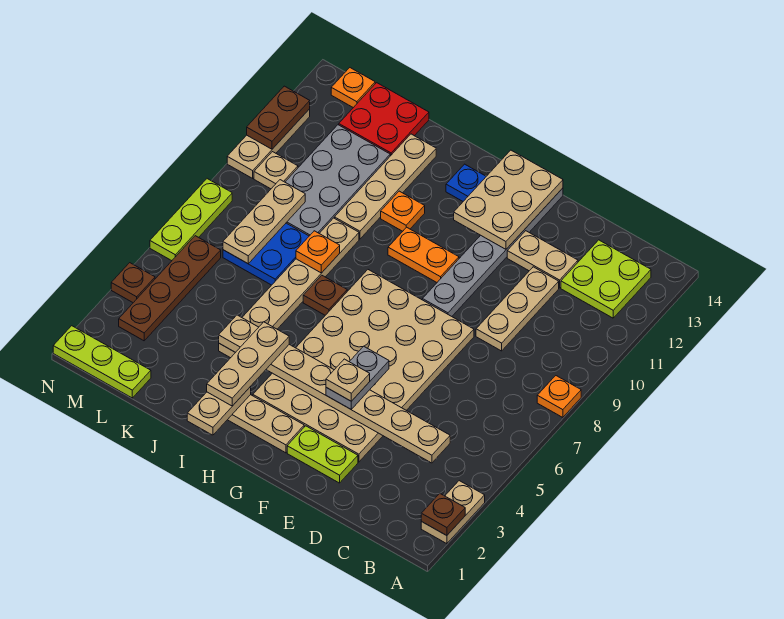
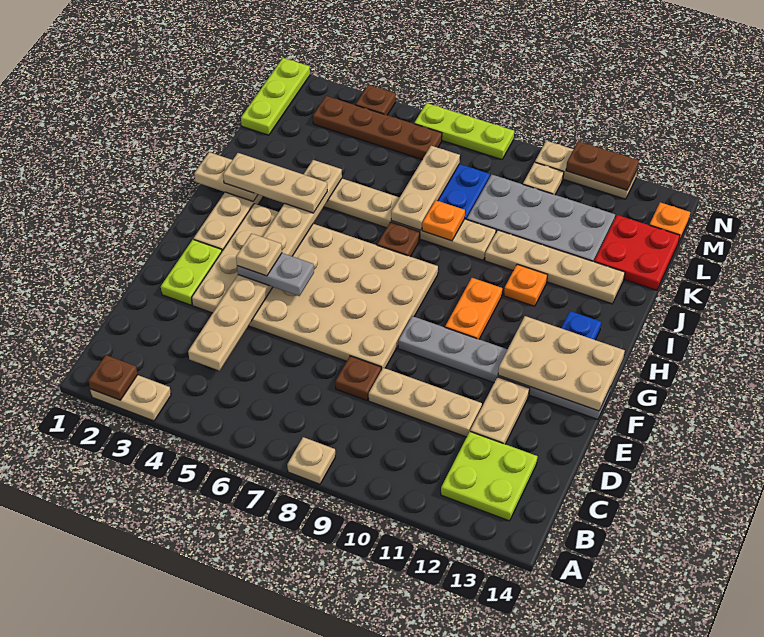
orange 1x1 plate [537,376,581,417] -> tan 1x1 plate [287,437,335,484]
none -> brown 1x1 plate [335,356,381,401]
tan 1x3 plate [223,180,305,264] -> tan 1x3 plate turned to [391,146,460,230]

